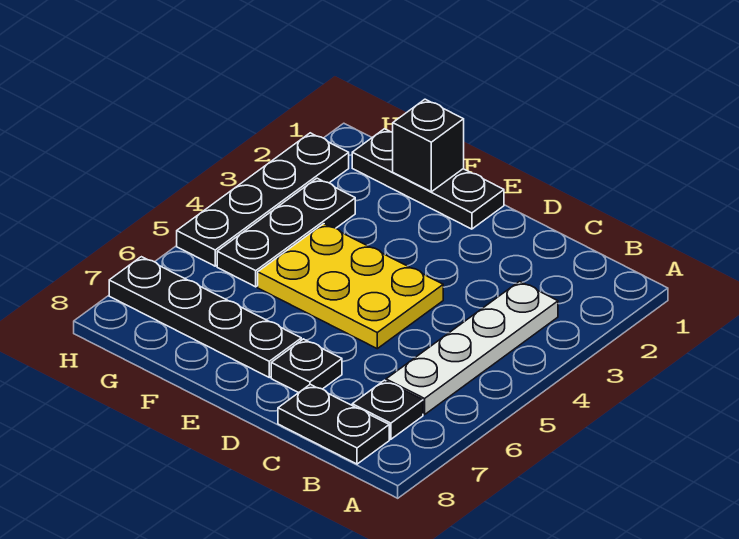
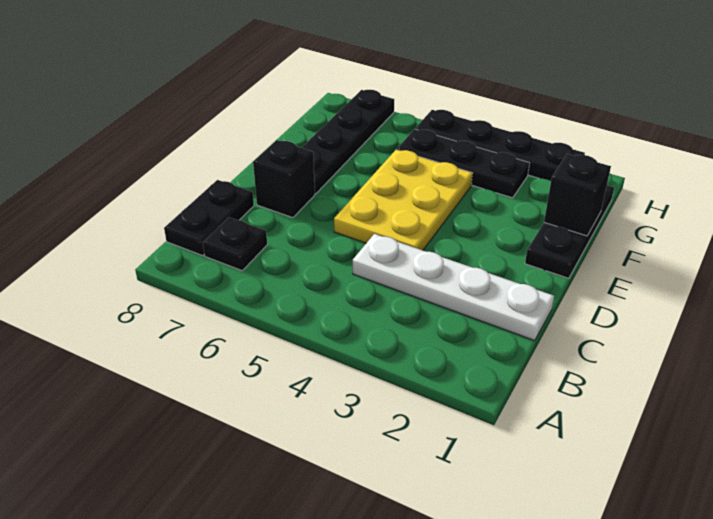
white 1x4 plate [386,281,558,415] -> white 1x4 plate moved to [353,234,554,341]
black 1x1 plate [271,339,342,393] -> black 1x1 brick [253,140,315,218]

